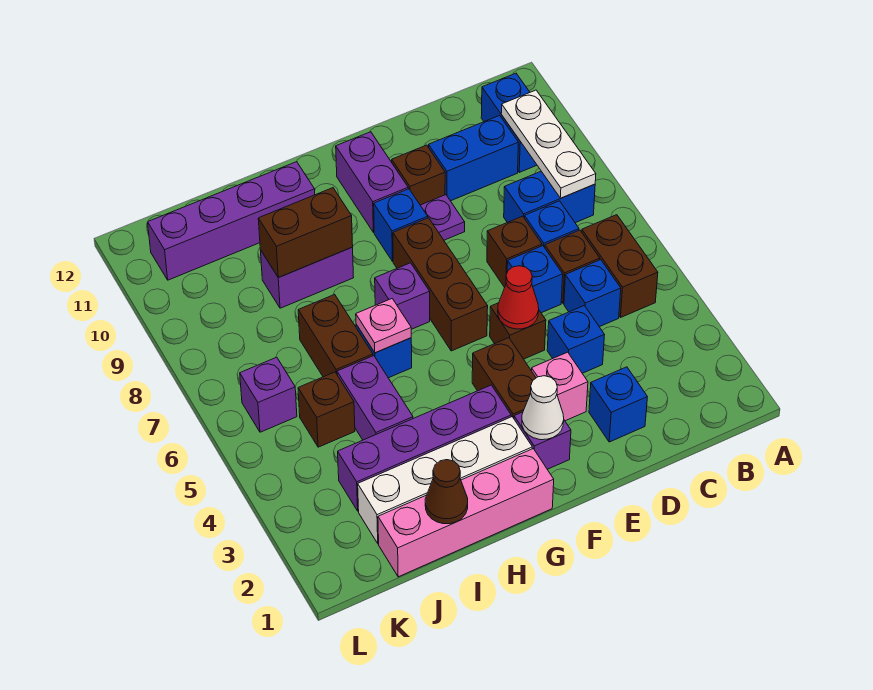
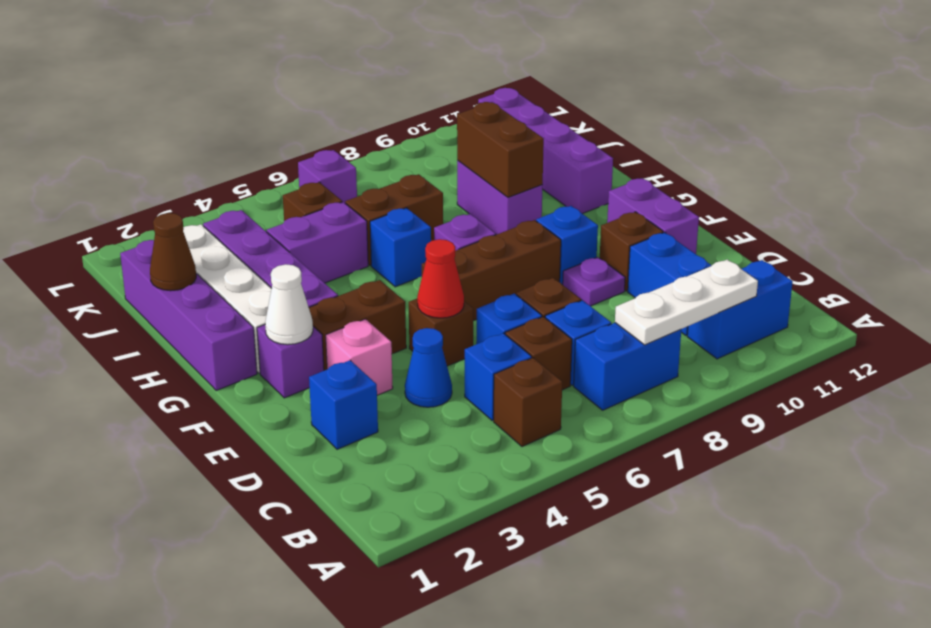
brown 1x2 brick [582,215,658,317] -> brown 1x1 brick [494,358,562,447]
blue 1x2 brick [504,171,595,223] -> blue 1x2 brick turned to [574,323,681,410]
blue 1x1 brick [547,306,604,373] -> blue 1x1 cone [405,328,452,407]
purple 1x2 brick [336,132,408,233] -> purple 1x2 brick turned to [607,178,699,254]
pink 1x4 brick [378,449,554,577] -> purple 1x4 brick [120,240,257,390]
pink 1x1 plate [356,299,411,353] -> none

